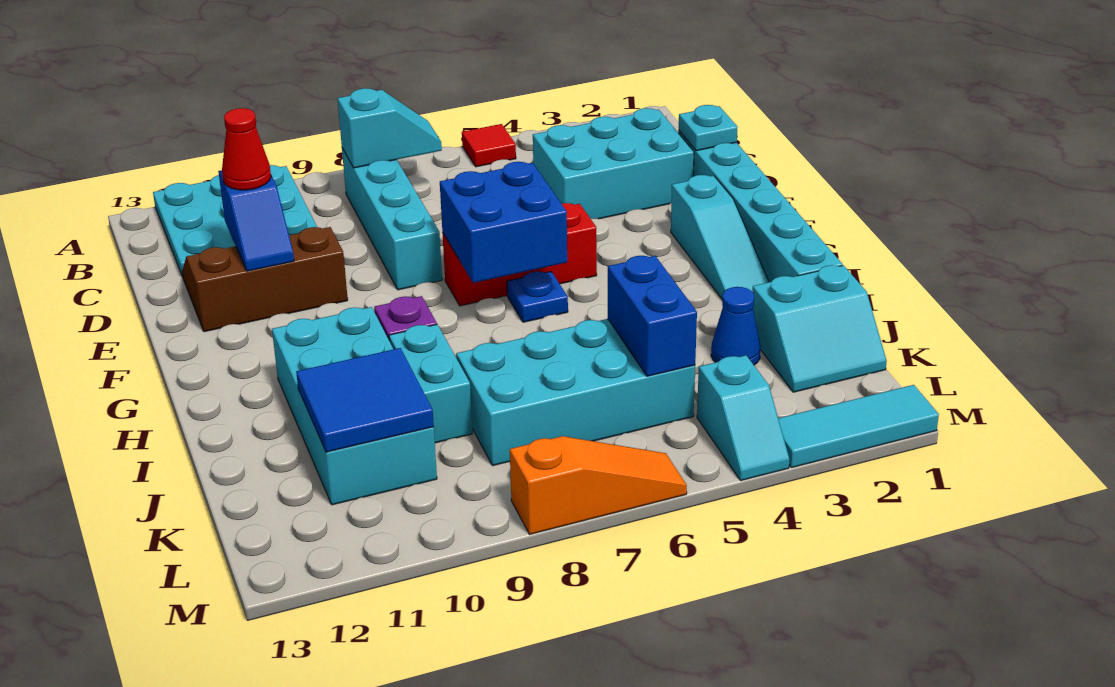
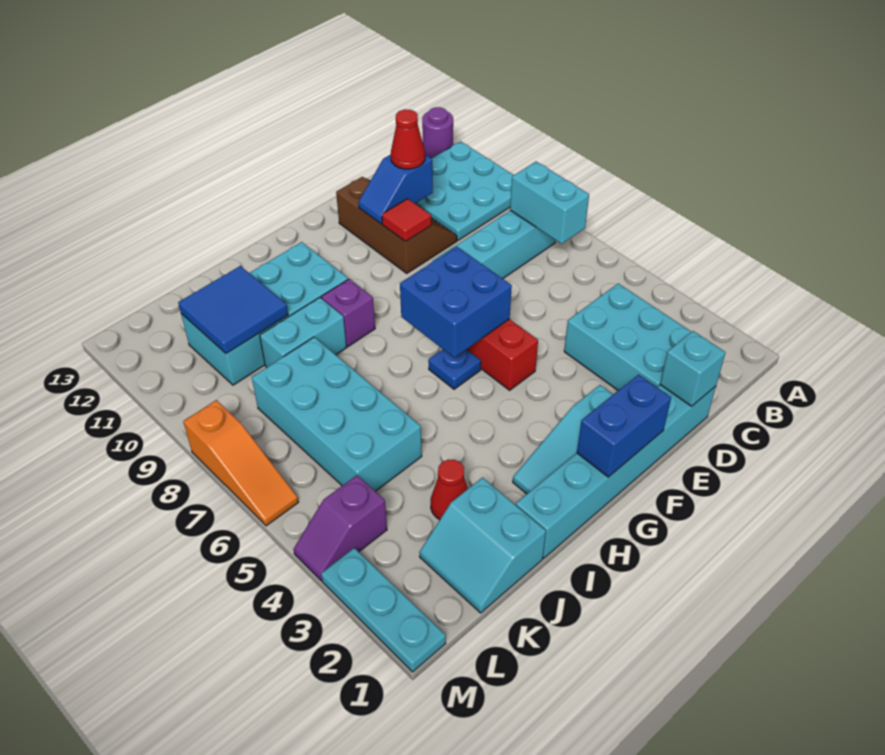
red 1x1 tile [462,124,516,167] -> red 1x1 tile moved to [382,199,431,242]
none -> purple 1x1 round brick [422,107,453,158]
cyan 1x2 slope [337,88,442,168] -> cyan 1x2 brick [510,162,589,244]
cyan 1x1 plate [679,105,738,151] -> cyan 1x1 brick [660,331,725,406]
blue 1x1 cone [711,287,761,365] -> red 1x1 cone [431,460,468,520]
blue 1x2 brick [608,256,697,376] -> blue 1x2 brick moved to [577,375,671,477]
cyan 1x2 slope [697,355,790,481] -> purple 1x2 slope [294,475,387,581]
cyan 1x3 tile [778,385,939,468] -> cyan 1x3 plate [321,548,446,672]

